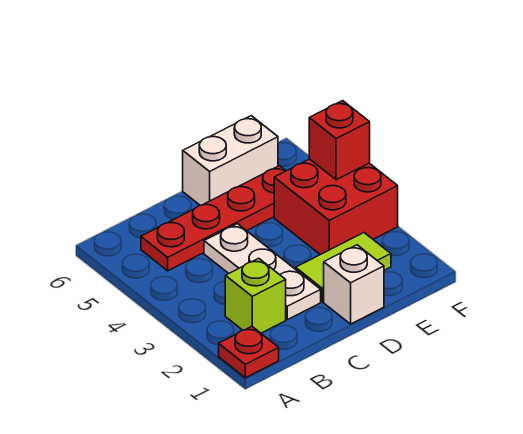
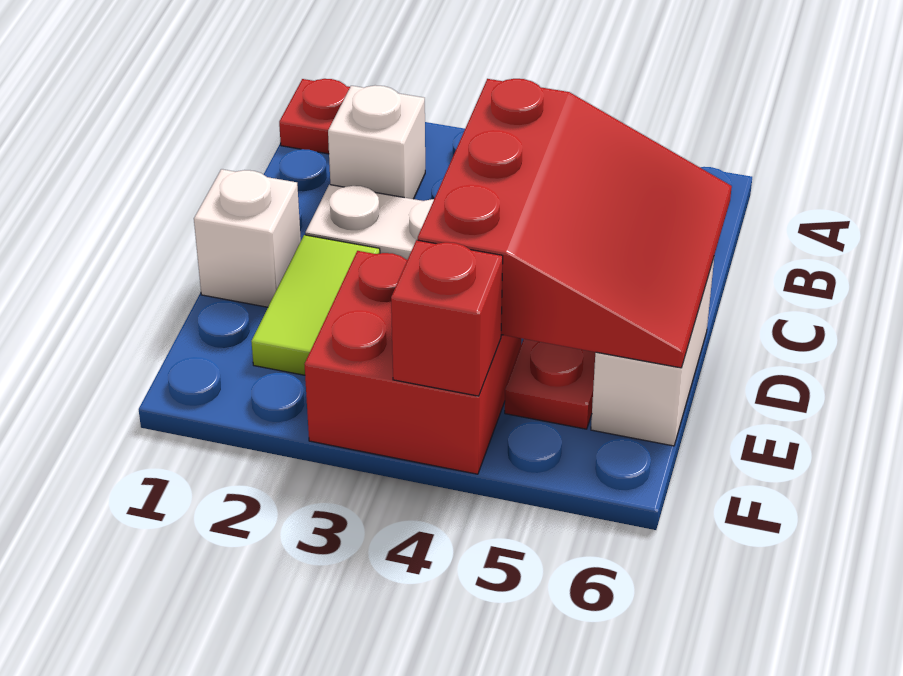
lime 1x1 brick [225,258,286,333] -> white 1x1 brick [328,85,425,199]
none -> red 3x3 slope [418,79,732,368]

